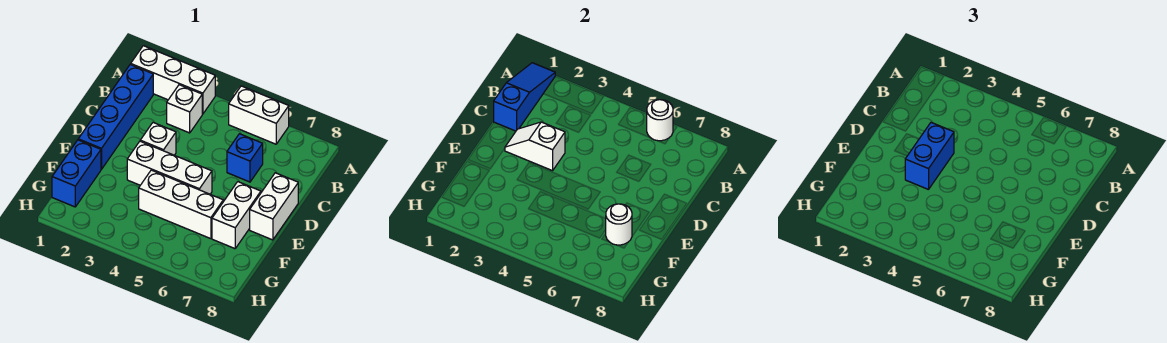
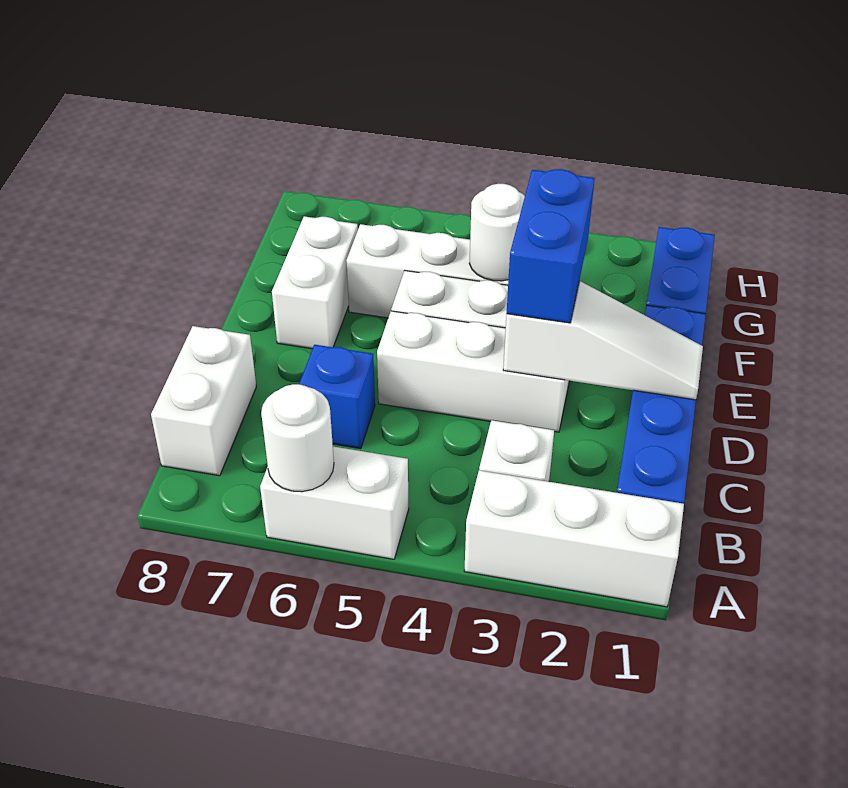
blue 1x3 slope [494,63,555,131] -> none
white 1x2 slope [505,122,565,171] -> white 1x3 slope [503,281,703,400]
white 1x1 brick [140,123,176,155] -> white 1x3 brick [377,311,569,432]
white 1x2 brick [250,173,298,240] -> white 1x2 brick moved to [151,326,256,476]
white 1x1 round brick [606,204,632,245] -> white 1x1 round brick moved to [469,184,525,281]

